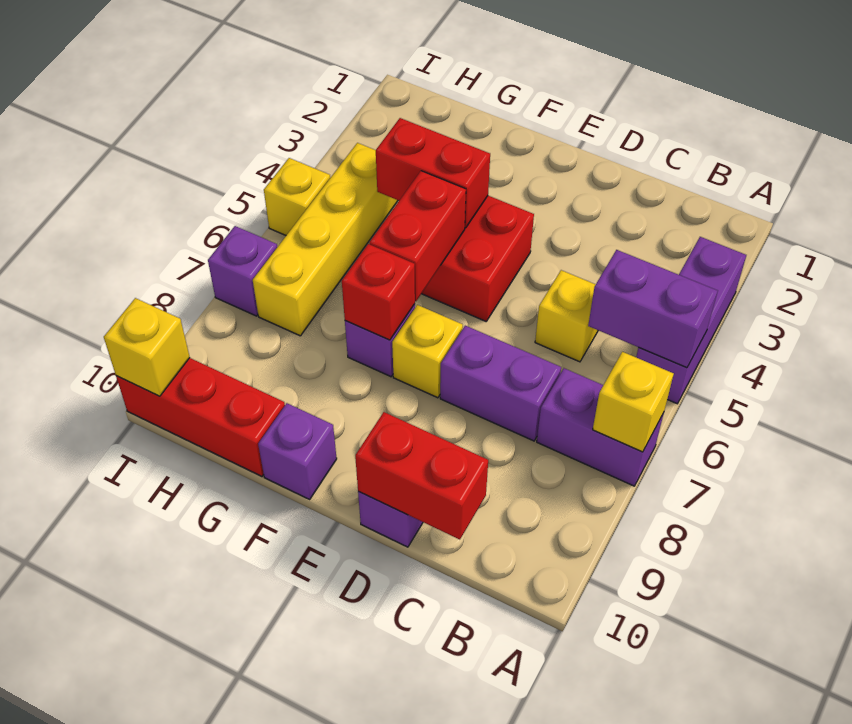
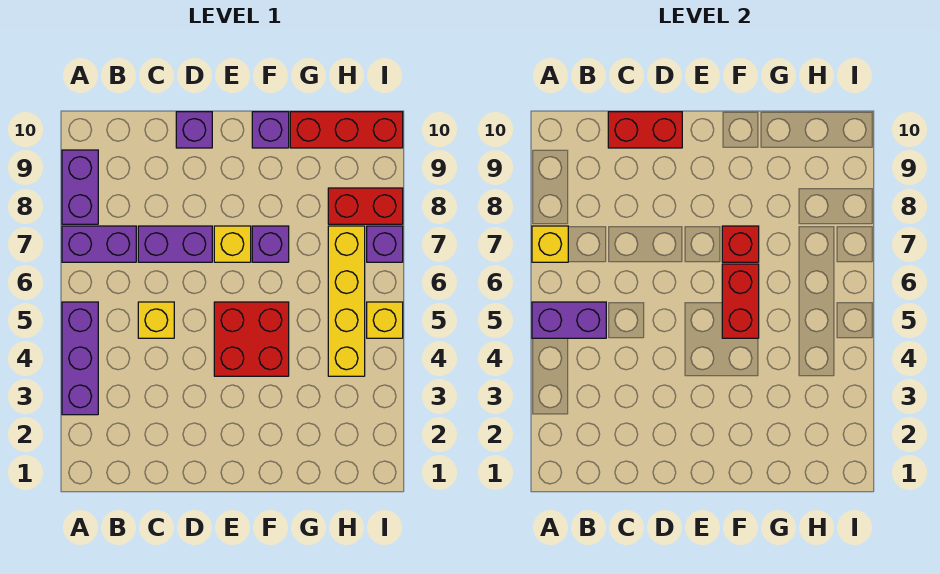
none -> purple 1x2 brick [62,150,98,224]
red 1x2 brick [376,118,490,228] -> red 1x2 brick moved to [328,188,403,224]
yellow 1x1 brick [104,298,190,396] -> none

